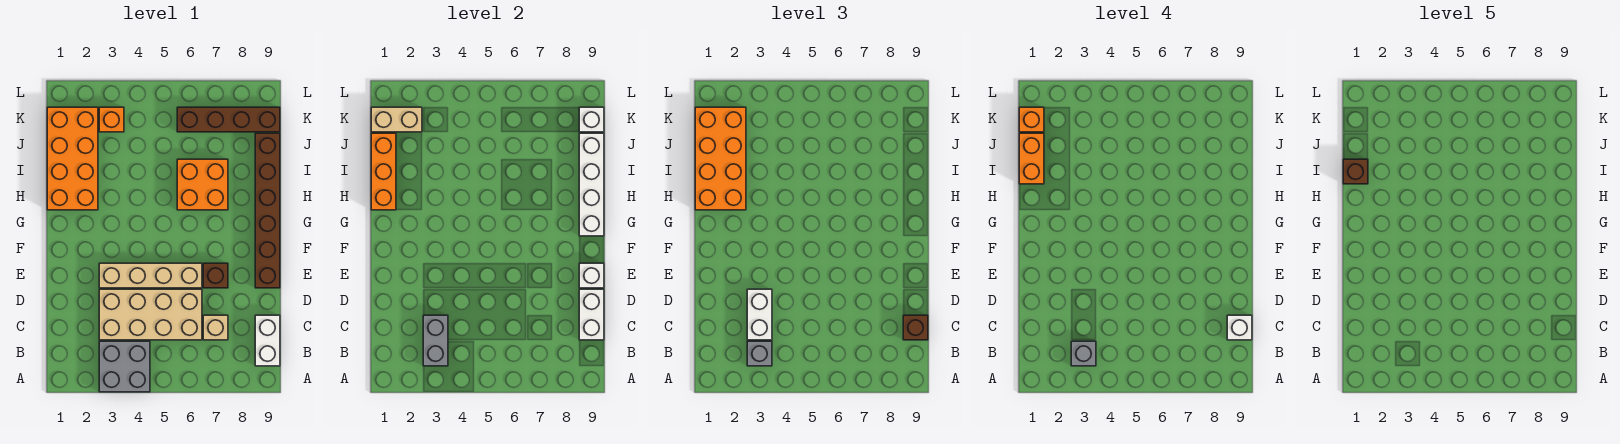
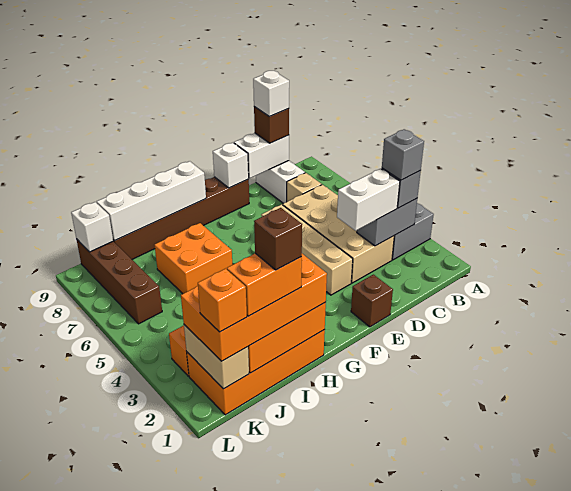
white 1x2 brick [255,315,280,366] -> white 1x2 brick turned to [256,161,305,203]
brown 1x1 brick [203,263,228,288] -> brown 1x1 brick moved to [351,275,393,327]

